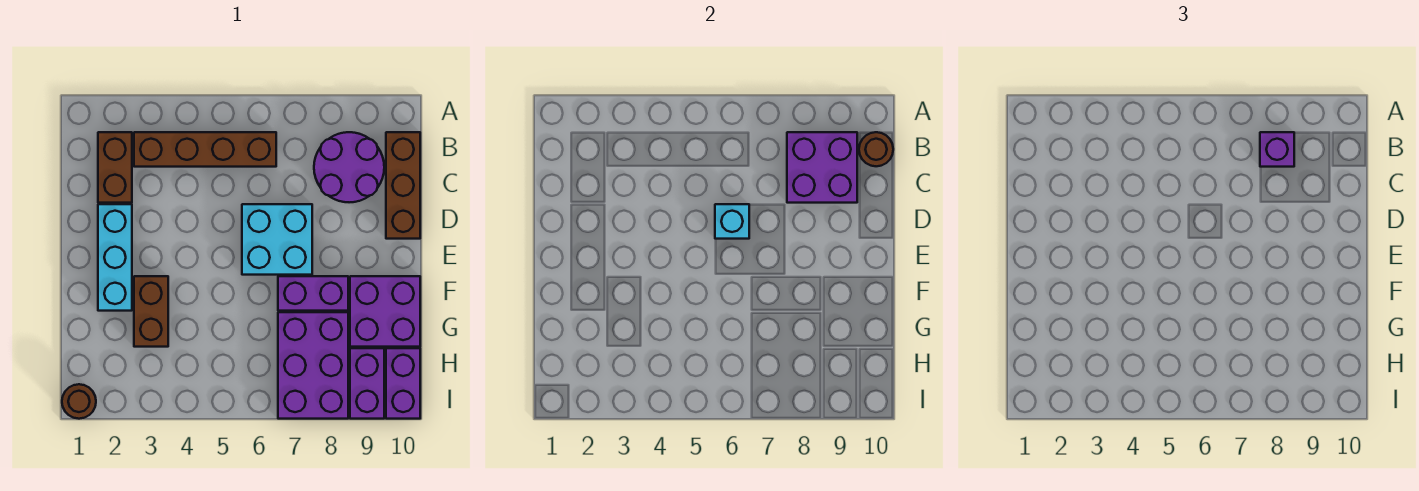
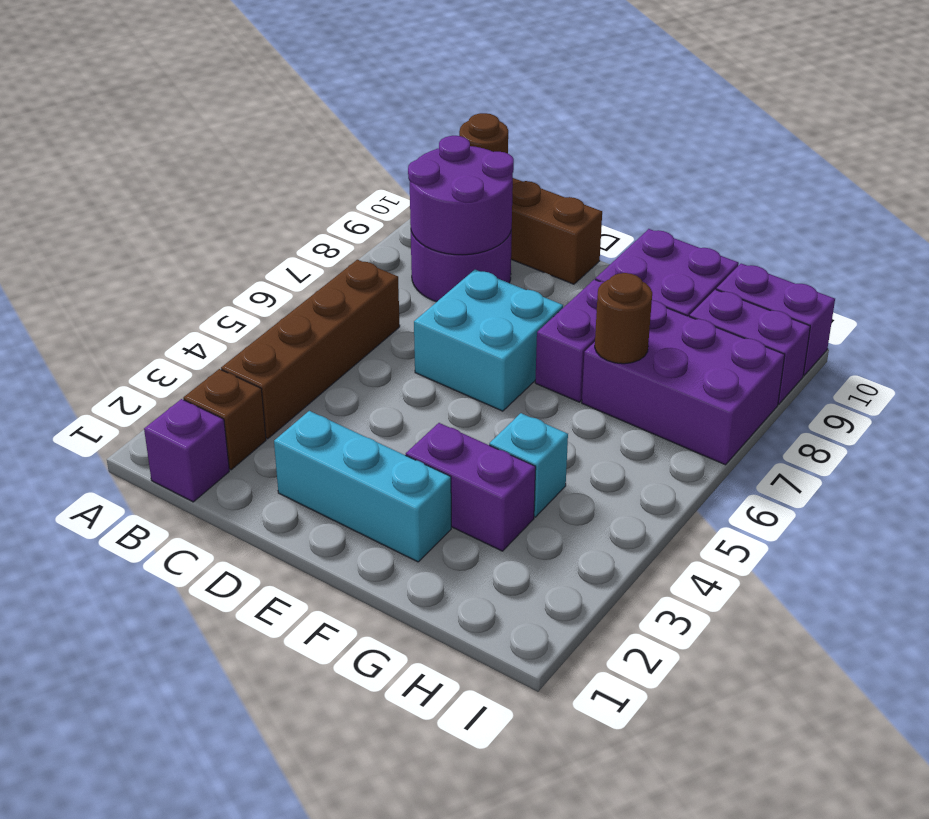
brown 1x2 brick [98,132,132,203] -> brown 1x1 brick [183,369,266,470]
purple 2x2 brick [787,132,857,203] -> purple 2x2 round brick [408,136,514,255]
purple 1x1 brick [1260,132,1294,167] -> purple 1x1 brick moved to [144,399,229,502]
cyan 1x1 brick [715,204,749,239] -> cyan 1x1 brick moved to [489,413,568,517]
brown 1x2 brick [134,276,168,347] -> purple 1x2 brick [406,423,536,551]
brown 1x1 round brick [62,384,96,419] -> brown 1x1 round brick moved to [595,273,652,364]

